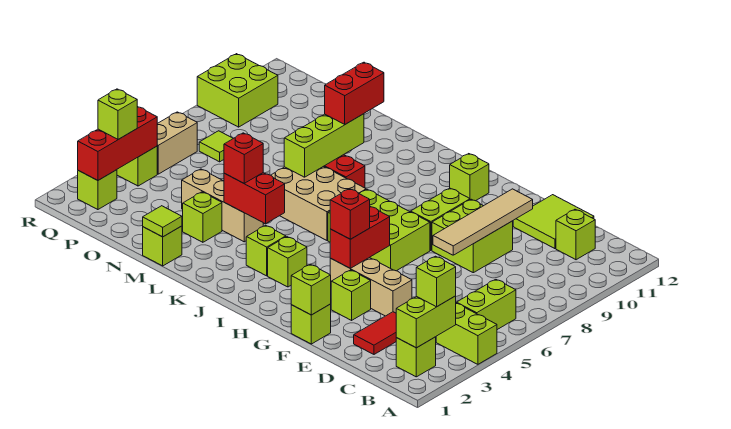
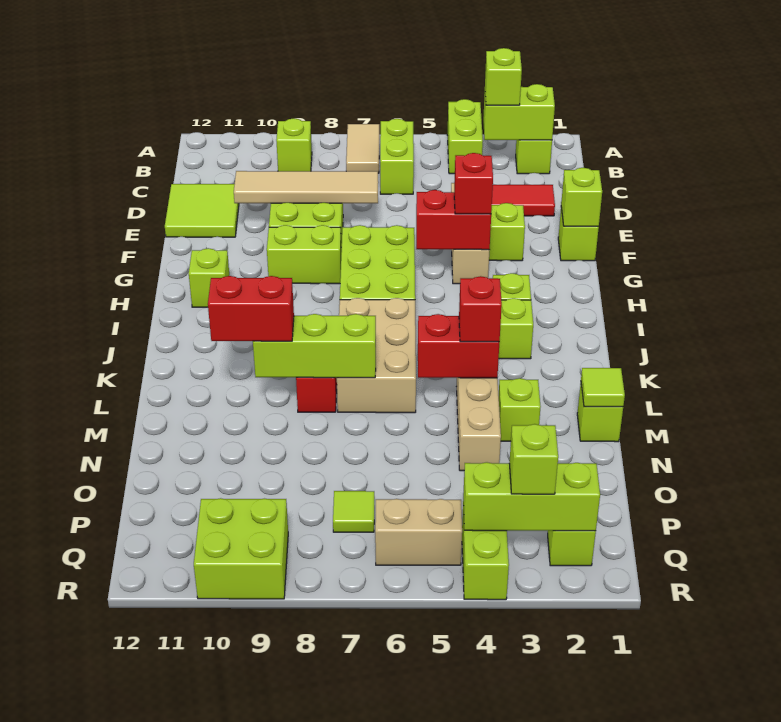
none -> tan 1x2 tile [346,124,379,173]
lime 1x2 brick [457,279,516,330] -> lime 1x2 brick turned to [380,119,414,194]
lime 1x1 brick [556,209,595,260] -> lime 1x1 brick moved to [276,118,312,171]
red 1x2 brick [224,173,285,224] -> red 1x2 brick turned to [418,314,499,378]
red 1x3 brick [78,106,157,180] -> lime 1x3 brick [463,462,600,531]

